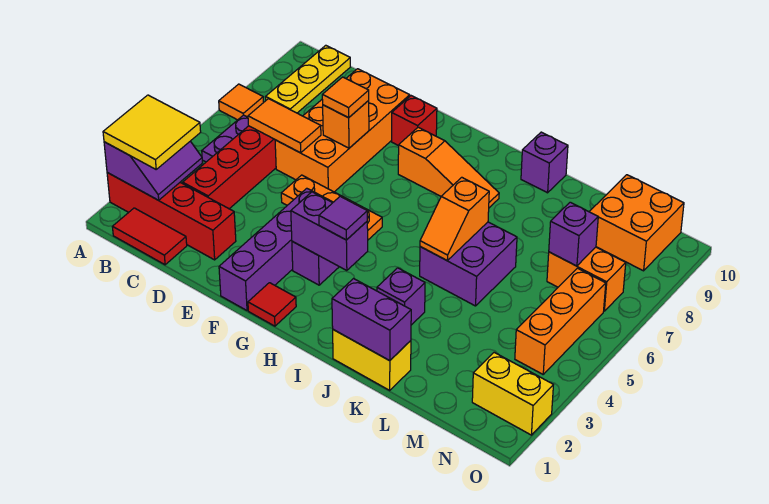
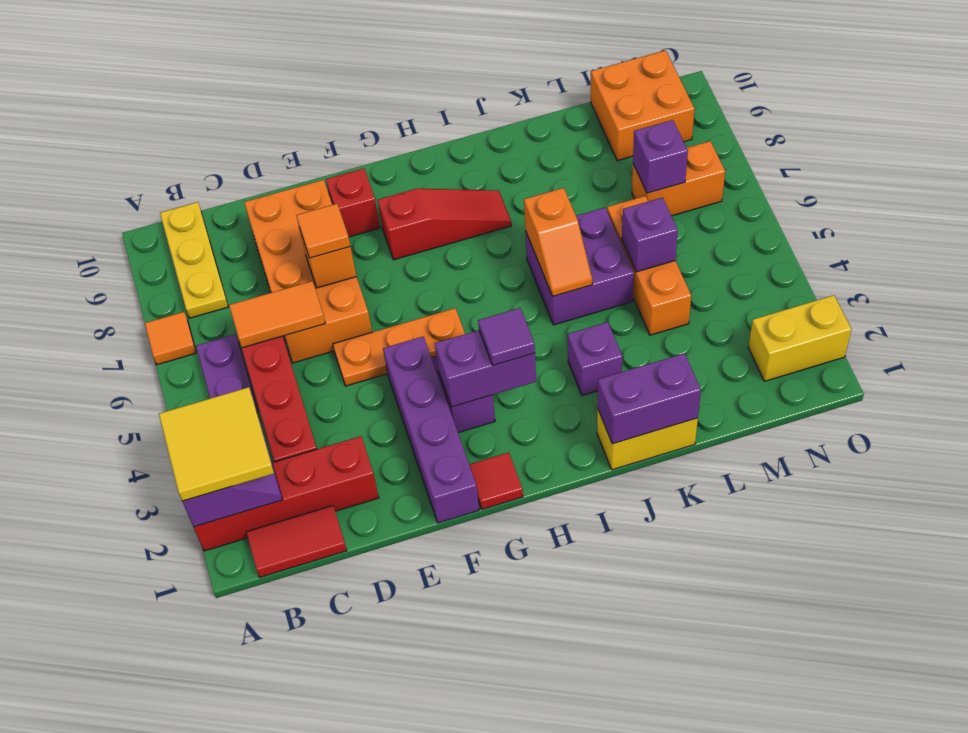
orange 1x3 slope [398,127,499,208] -> red 1x3 slope [378,188,511,260]
purple 1x1 brick [521,132,568,193] -> purple 1x1 brick moved to [622,198,678,272]
orange 1x3 brick [515,268,606,374] -> orange 1x3 brick moved to [607,196,691,335]

